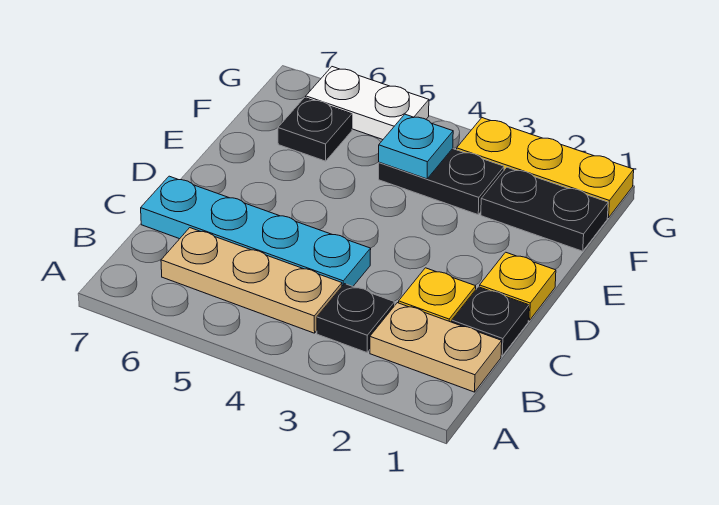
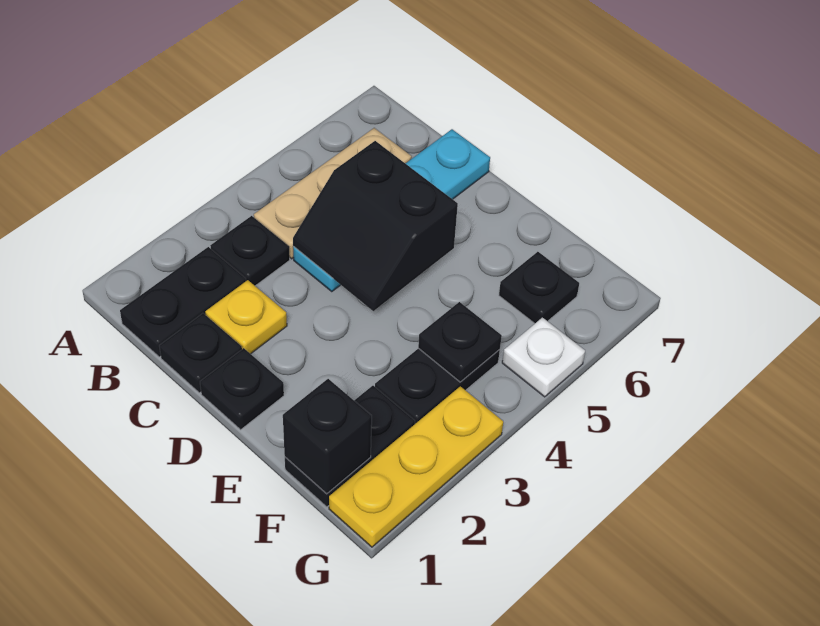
tan 1x2 plate [370,303,502,392] -> black 1x2 plate [120,247,246,357]
none -> black 2x2 slope [293,141,458,311]
yellow 1x1 plate [479,252,556,320] -> black 1x1 plate [200,348,284,430]
none -> black 1x1 brick [283,379,372,494]
cyan 1x1 plate [379,114,453,179] -> black 1x1 plate [418,302,502,382]
white 1x2 plate [306,67,429,140] -> white 1x1 plate [502,318,585,397]

